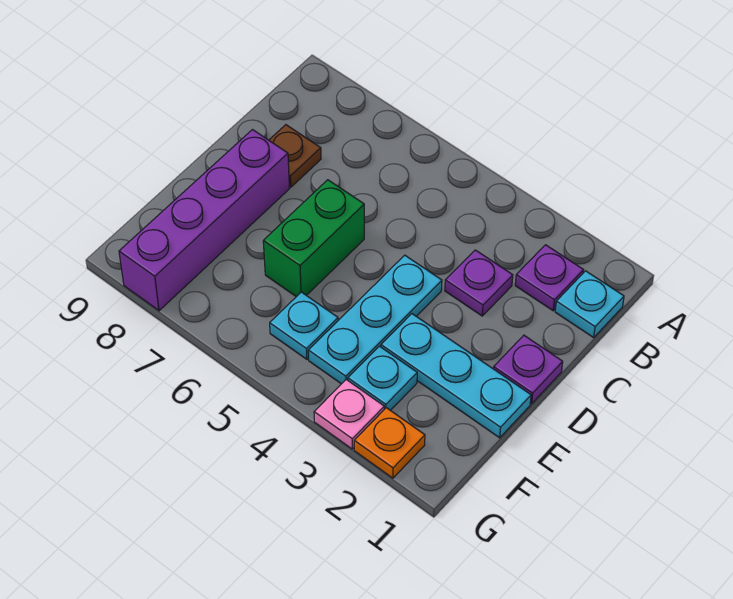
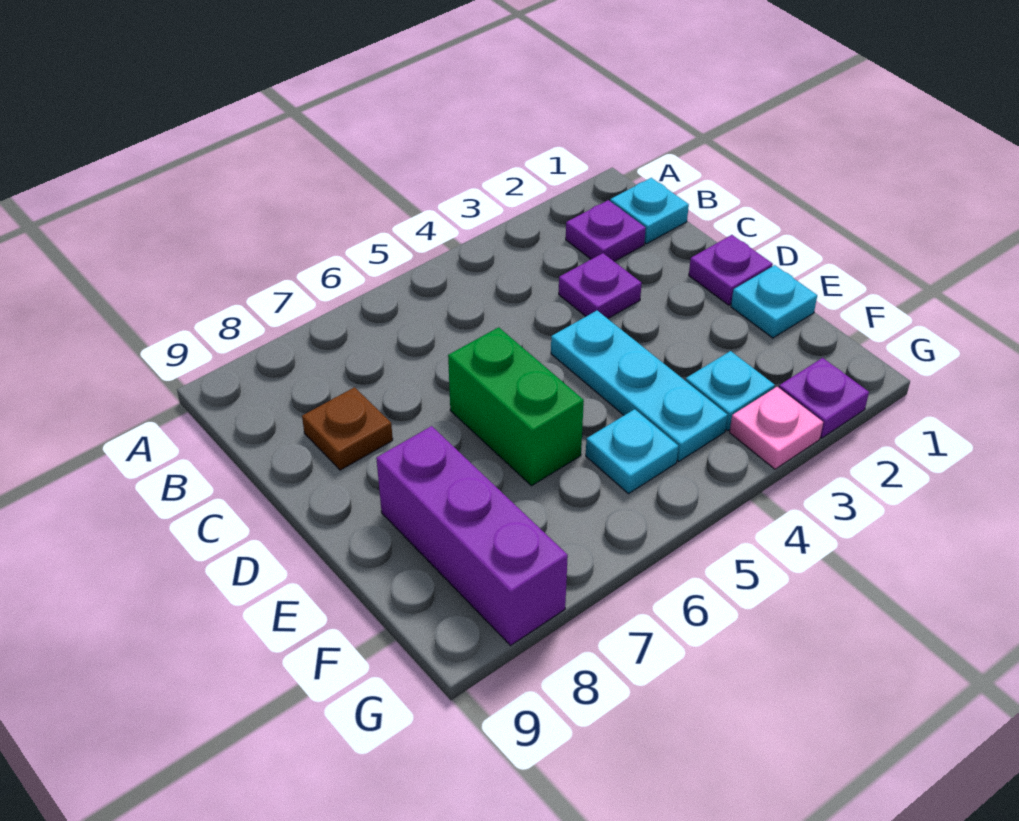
purple 1x4 brick [119,130,290,311] -> purple 1x3 brick [376,426,568,645]
cyan 1x3 plate [381,314,531,438] -> cyan 1x1 plate [731,265,817,338]
orange 1x1 plate [354,408,425,478] -> purple 1x1 plate [779,358,869,438]

